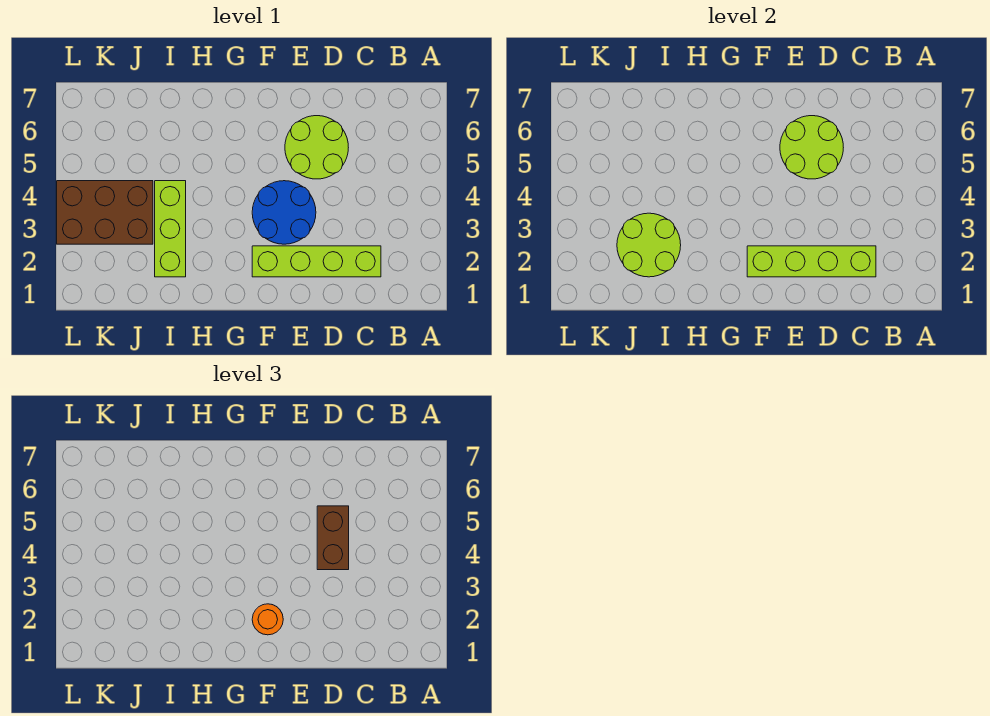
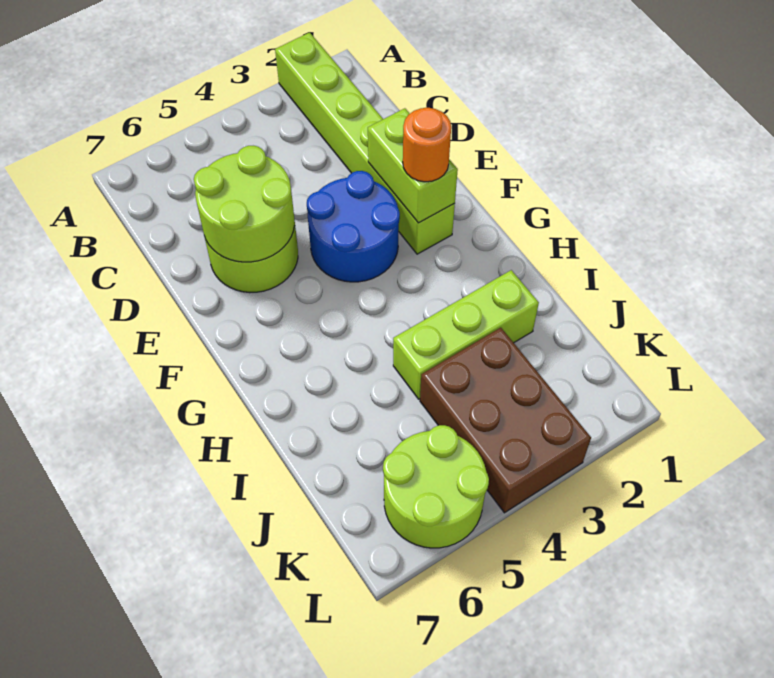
lime 1x4 brick [252,246,381,277] -> lime 1x6 brick [275,32,455,254]
lime 1x4 brick [747,246,876,277] -> lime 1x2 brick [368,108,458,223]
brown 1x2 brick [317,506,349,570] -> none
lime 2x2 round brick [617,213,681,277] -> lime 2x2 round brick moved to [383,425,489,548]

